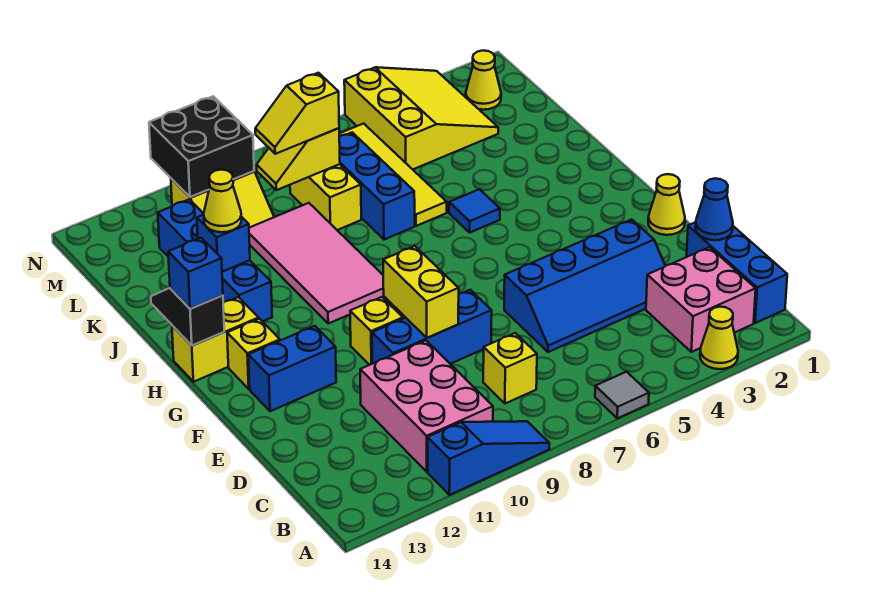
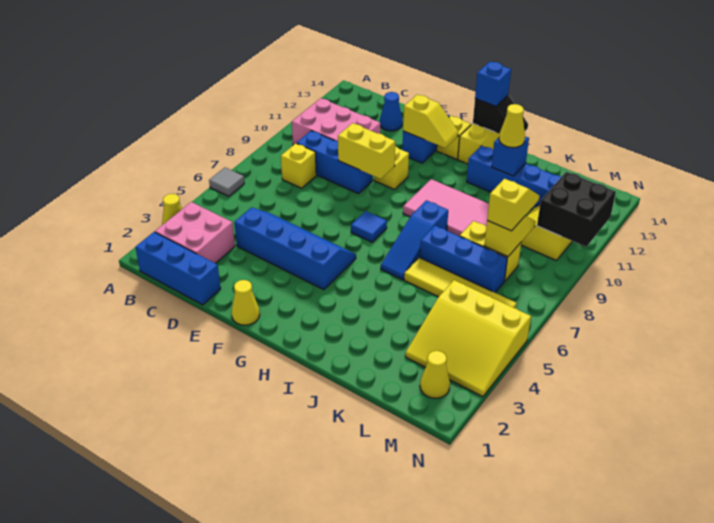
blue 1x3 slope [428,421,549,495] -> blue 1x3 slope moved to [381,200,448,280]
blue 1x1 cone [695,179,733,240] -> blue 1x1 cone moved to [380,92,403,131]
blue 2x4 slope [504,220,665,352] -> blue 2x4 slope turned to [234,207,356,290]
blue 1x3 brick [372,290,492,364] -> blue 1x3 brick turned to [297,131,373,194]
none -> yellow 1x2 slope [403,95,458,148]
blue 1x1 tile [449,189,500,232] -> blue 1x1 tile moved to [351,211,387,242]

